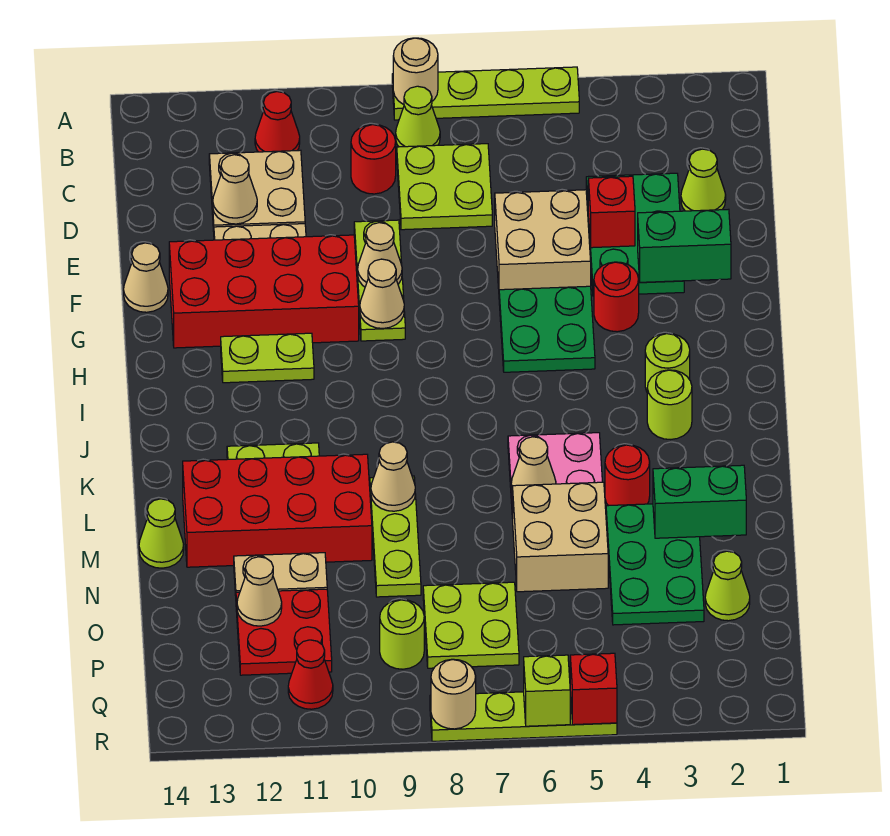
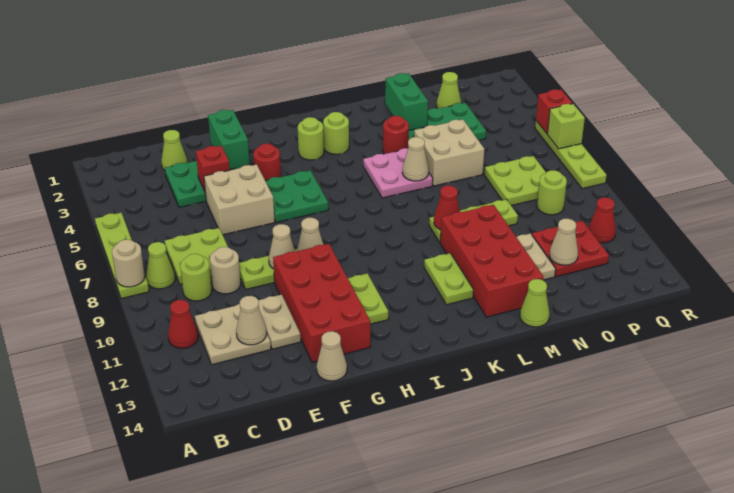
red 1x1 round brick [351,124,396,194] -> lime 1x1 round brick [180,254,212,301]
tan 1x1 cone [371,442,415,511] -> red 1x1 cone [434,186,460,230]
tan 1x1 round brick [431,659,476,729] -> tan 1x1 round brick moved to [210,247,241,294]

